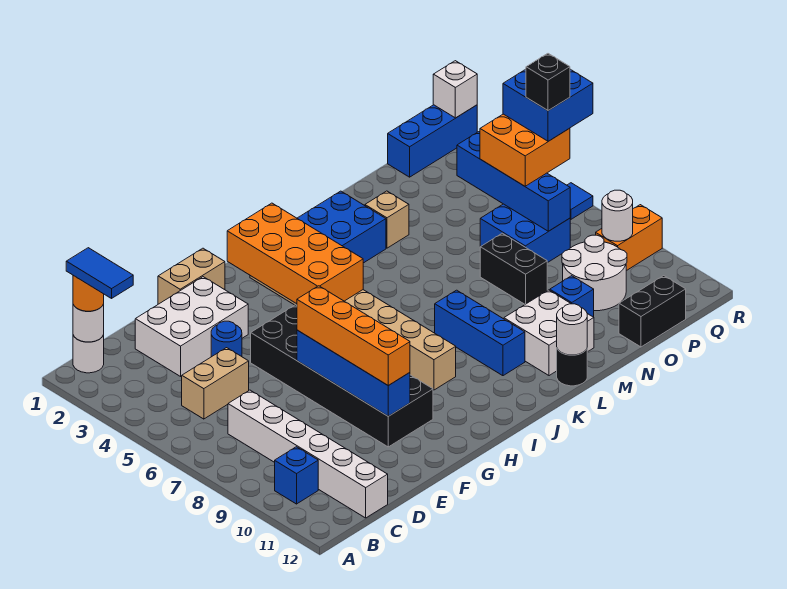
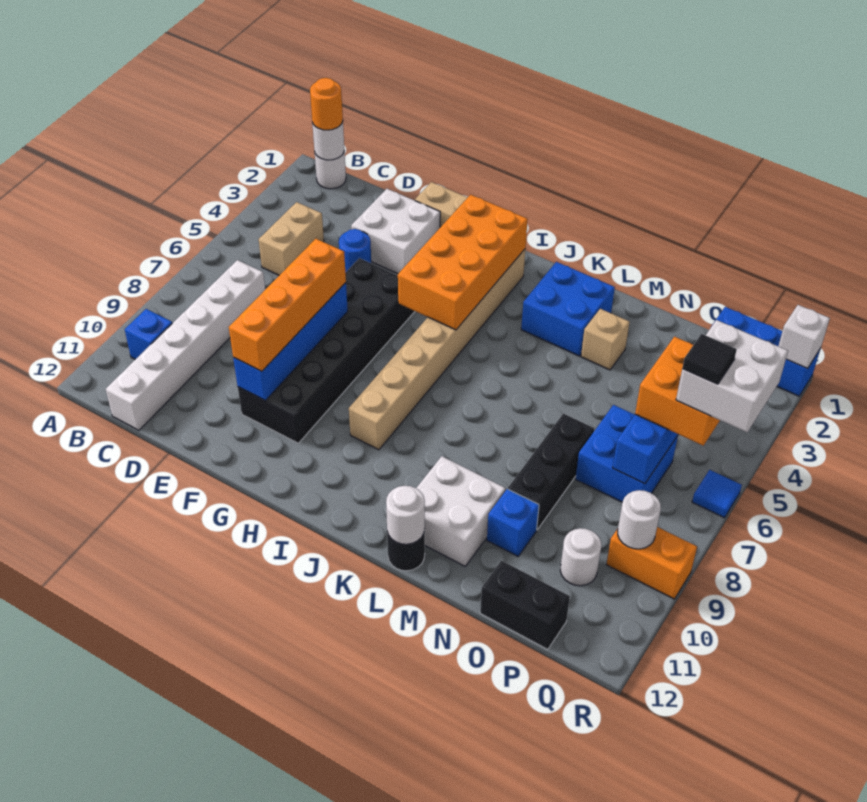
blue 1x2 tile [66,248,133,298] -> none
tan 1x2 brick [182,348,249,419] -> tan 1x2 brick turned to [259,202,324,275]
white 2x3 brick [135,277,248,376] -> white 2x2 brick [351,189,440,274]
blue 1x3 brick [435,290,525,376] -> none
black 1x2 brick [480,233,547,304] -> black 1x3 brick [508,414,594,530]
white 2x2 round brick [562,235,627,311] -> white 1x1 round brick [560,528,601,586]
blue 2x2 brick [503,69,593,141] -> white 2x2 brick [676,320,788,432]
black 1x1 brick [526,54,570,111] -> black 1x1 tile [682,334,737,384]

